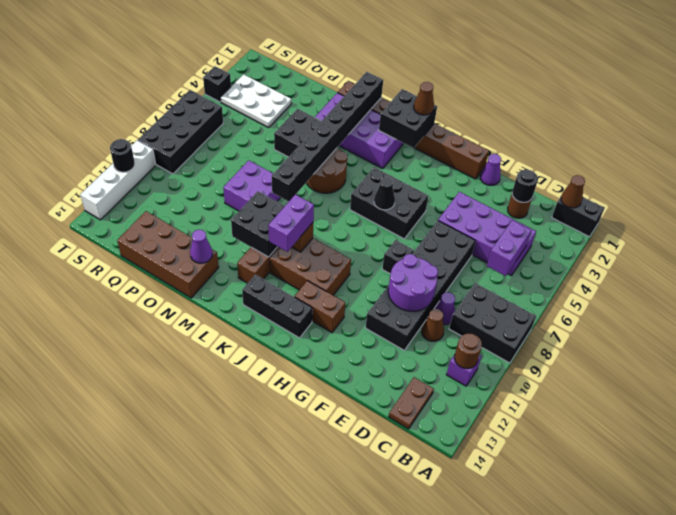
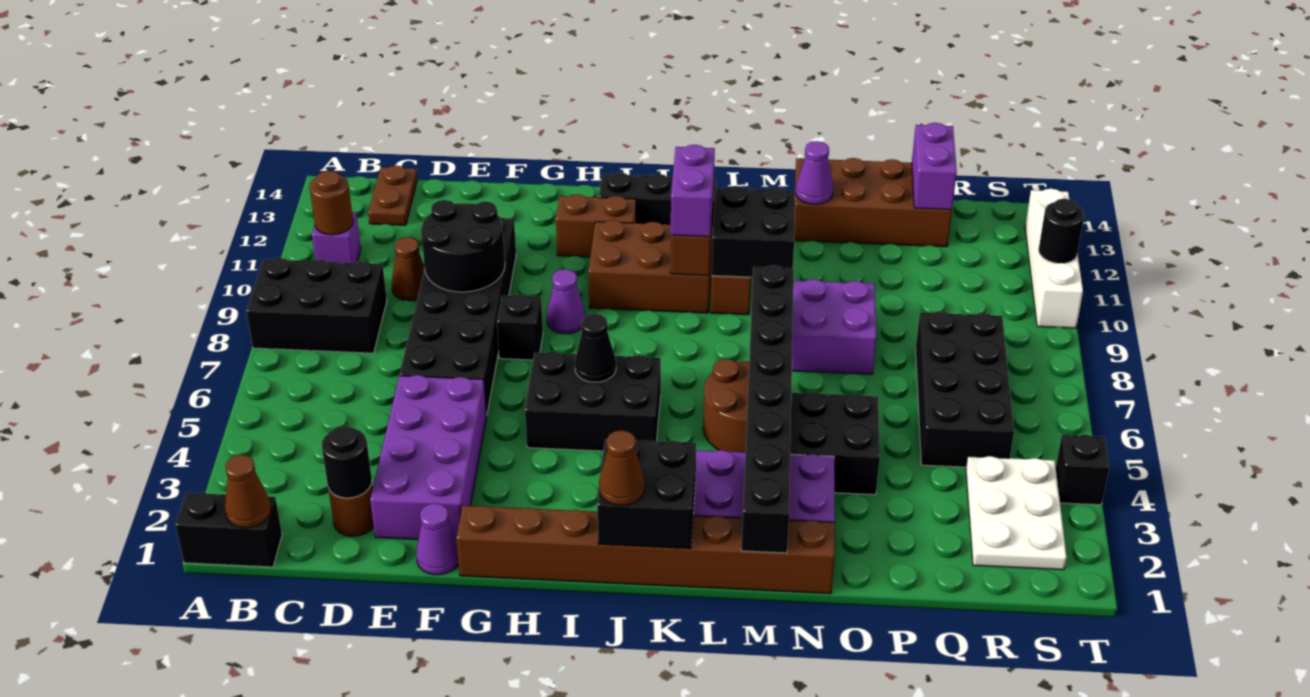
purple 2x4 brick [438,192,536,276] -> purple 2x4 brick turned to [370,375,487,539]
purple 1x2 brick [487,220,531,276] -> purple 1x2 brick moved to [912,123,957,210]
purple 1x1 cone [434,292,455,325] -> purple 1x1 cone moved to [547,269,585,334]
purple 2x2 round brick [388,254,438,311] -> black 2x2 round brick [421,200,505,292]
white 2x3 plate [220,74,291,127] -> white 2x3 plate turned to [966,456,1067,570]
black 2x4 brick [138,90,223,174] -> black 2x4 brick moved to [916,311,1014,467]

